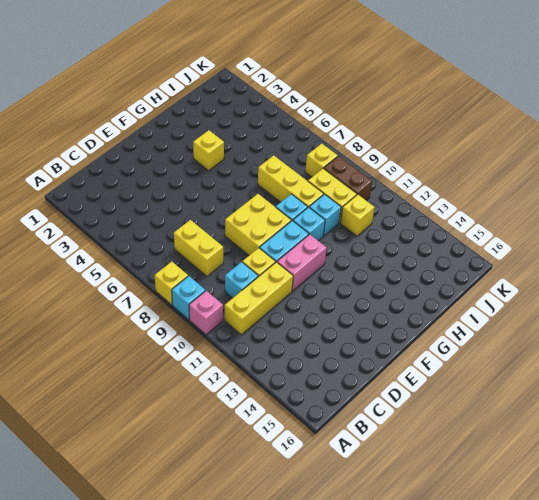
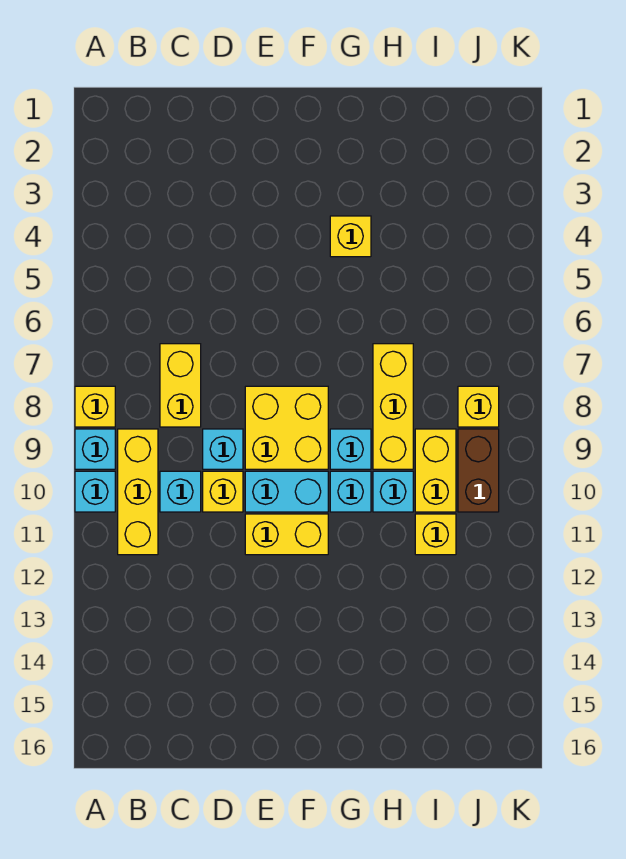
pink 1x1 brick [189,291,223,335] -> cyan 1x1 brick [75,471,115,512]
yellow 1x3 brick [225,262,293,335] -> yellow 1x3 brick turned to [118,429,158,555]
none -> cyan 1x1 brick [203,429,243,469]
pink 1x2 brick [277,234,327,291] -> yellow 1x2 brick [245,514,328,555]

